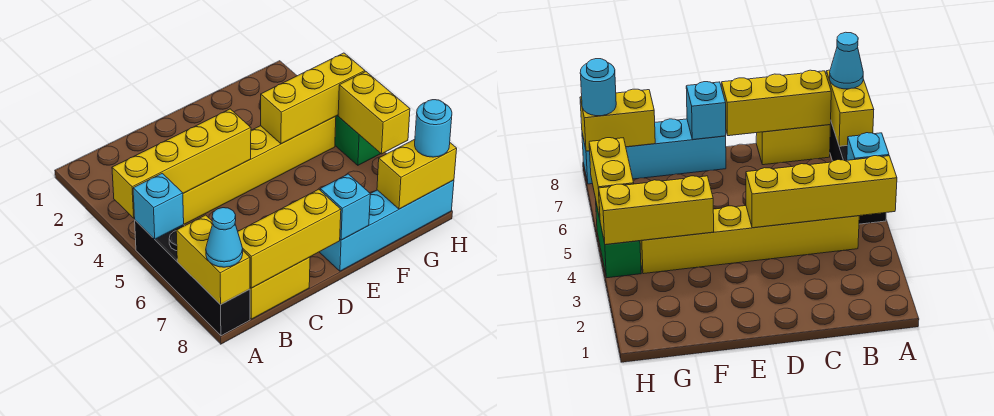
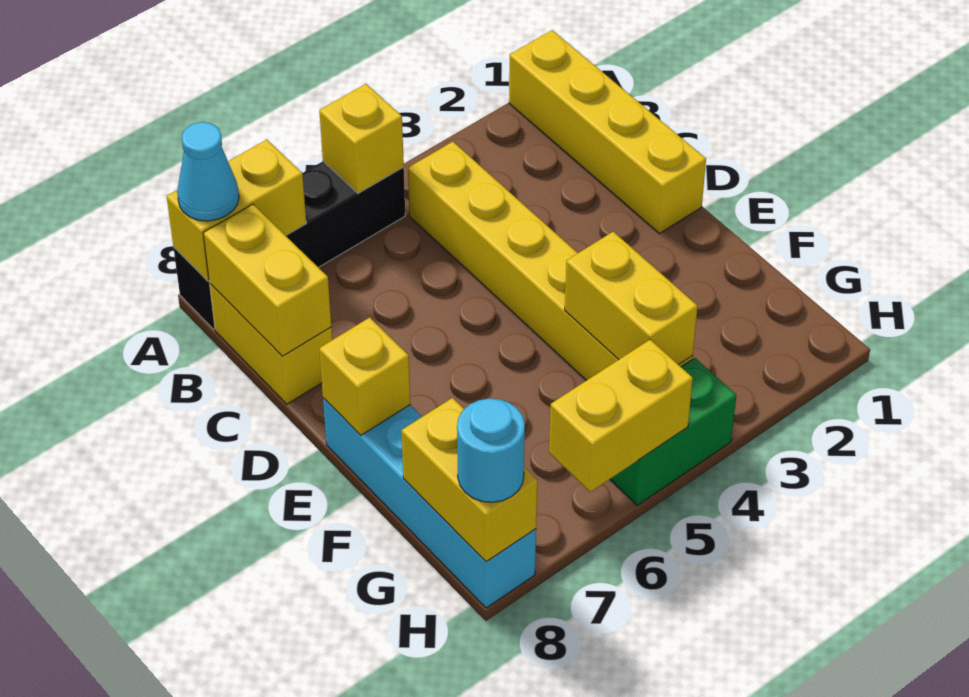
yellow 1x4 brick [112,109,251,218] -> yellow 1x4 brick moved to [509,30,706,234]
cyan 1x1 brick [133,173,184,239] -> yellow 1x1 brick [319,84,404,193]
yellow 1x3 brick [238,189,341,288] -> yellow 1x2 brick [203,204,331,356]
cyan 1x1 brick [320,174,370,240] -> yellow 1x1 brick [319,317,410,435]
yellow 1x3 brick [261,53,365,144] -> yellow 1x2 brick [565,232,698,365]

